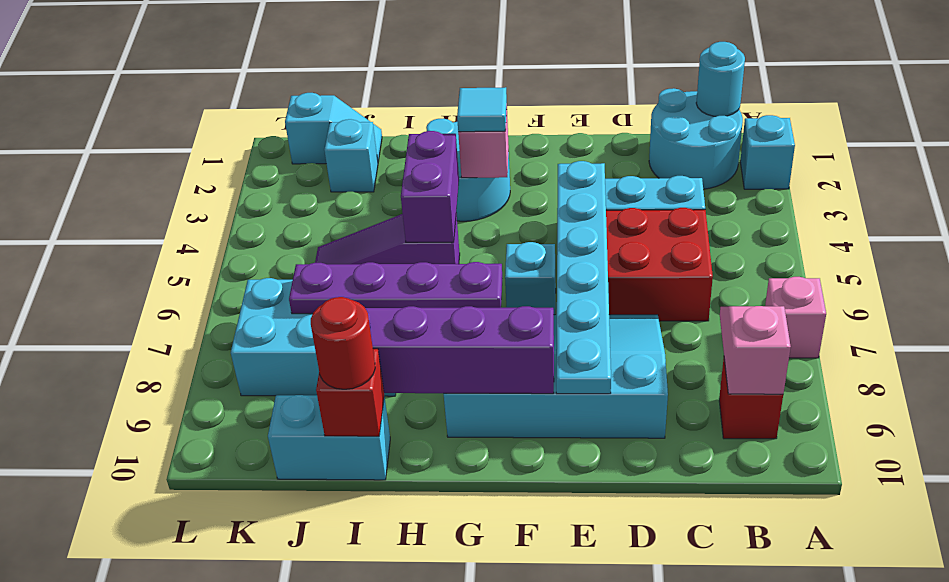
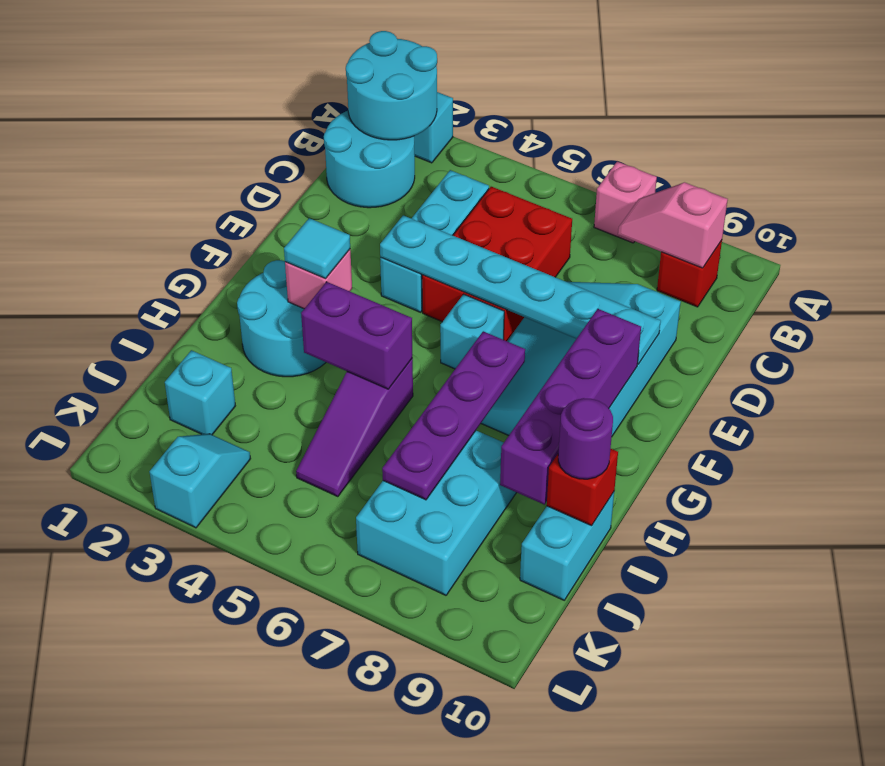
cyan 1x1 round brick [696,42,745,116] -> cyan 2x2 round brick [346,31,437,140]
red 1x1 round brick [311,297,375,389] -> purple 1x1 round brick [558,398,613,479]
cyan 1x2 slope [285,93,382,164] -> cyan 1x2 slope moved to [150,434,251,528]

